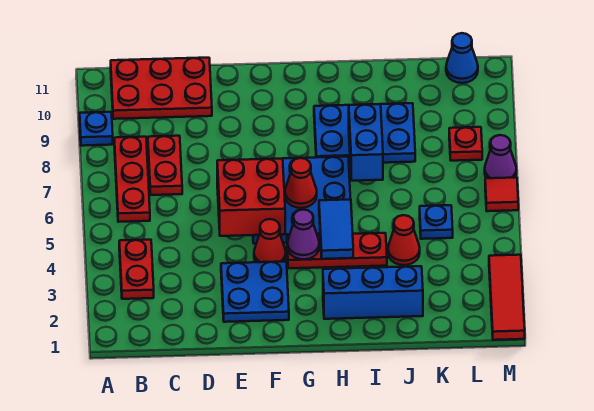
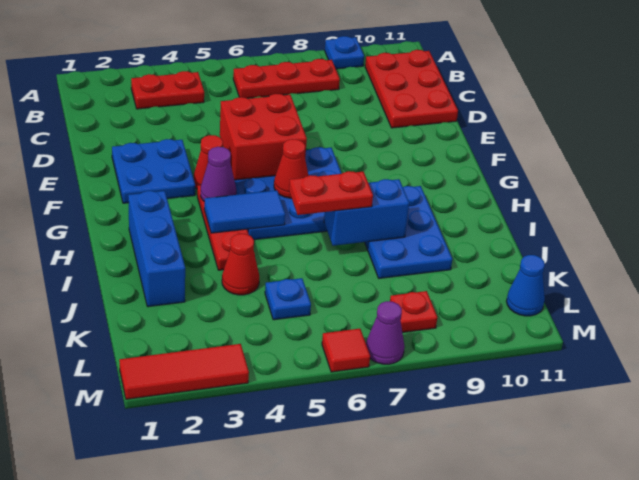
red 1x2 plate [148,136,182,195] -> red 1x2 plate moved to [289,171,373,215]

